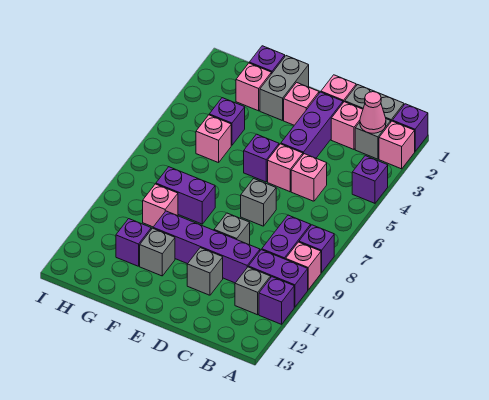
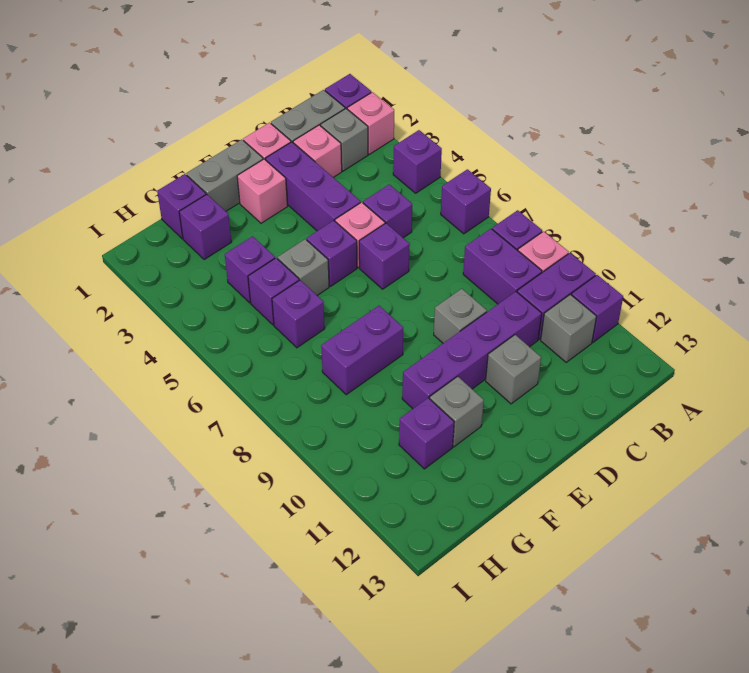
none -> purple 1x1 brick [441,169,491,234]
pink 1x1 cone [360,92,386,133] -> none
pink 1x1 brick [291,154,327,201] -> purple 1x1 brick [363,184,412,238]
none -> purple 1x1 brick [359,223,410,289]
grey 1x1 brick [241,179,276,226] -> grey 1x1 brick moved to [278,239,329,296]
grey 1x2 brick [260,56,309,121] -> grey 1x2 brick turned to [186,139,263,211]
pink 1x1 brick [236,63,271,111] -> purple 1x1 brick [179,195,231,260]
pink 1x1 brick [196,115,231,163] -> purple 1x1 brick [248,258,299,325]
none -> purple 1x1 brick [272,280,325,348]
pink 1x1 brick [143,184,178,227] -> none

